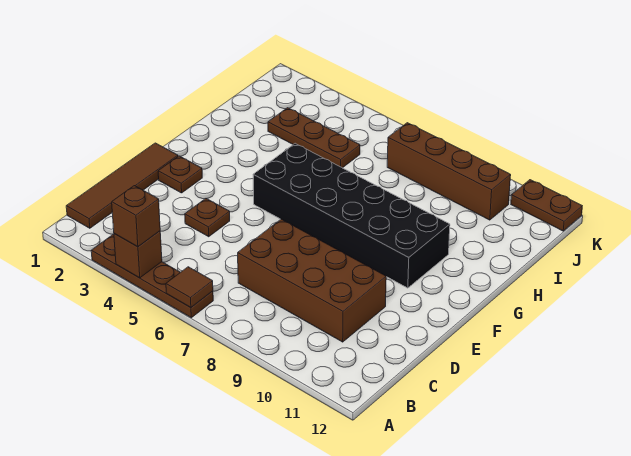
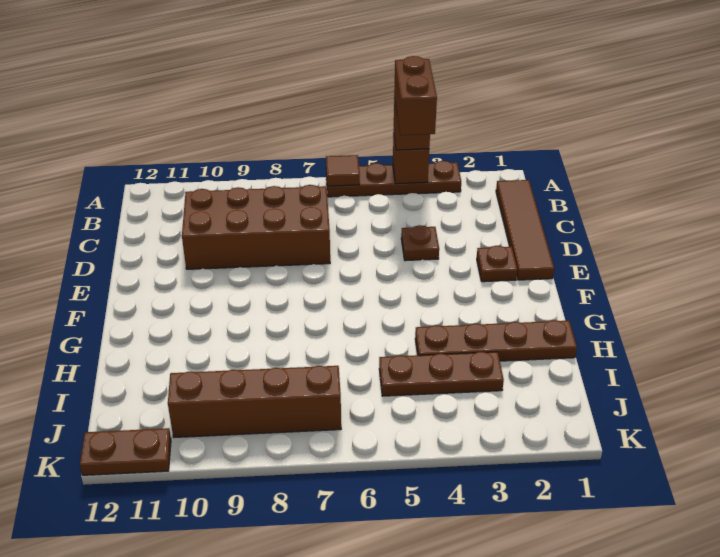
none -> brown 1x2 brick [394,56,437,135]
black 2x6 brick [253,143,450,288] -> none
none -> brown 1x4 plate [415,320,577,361]

